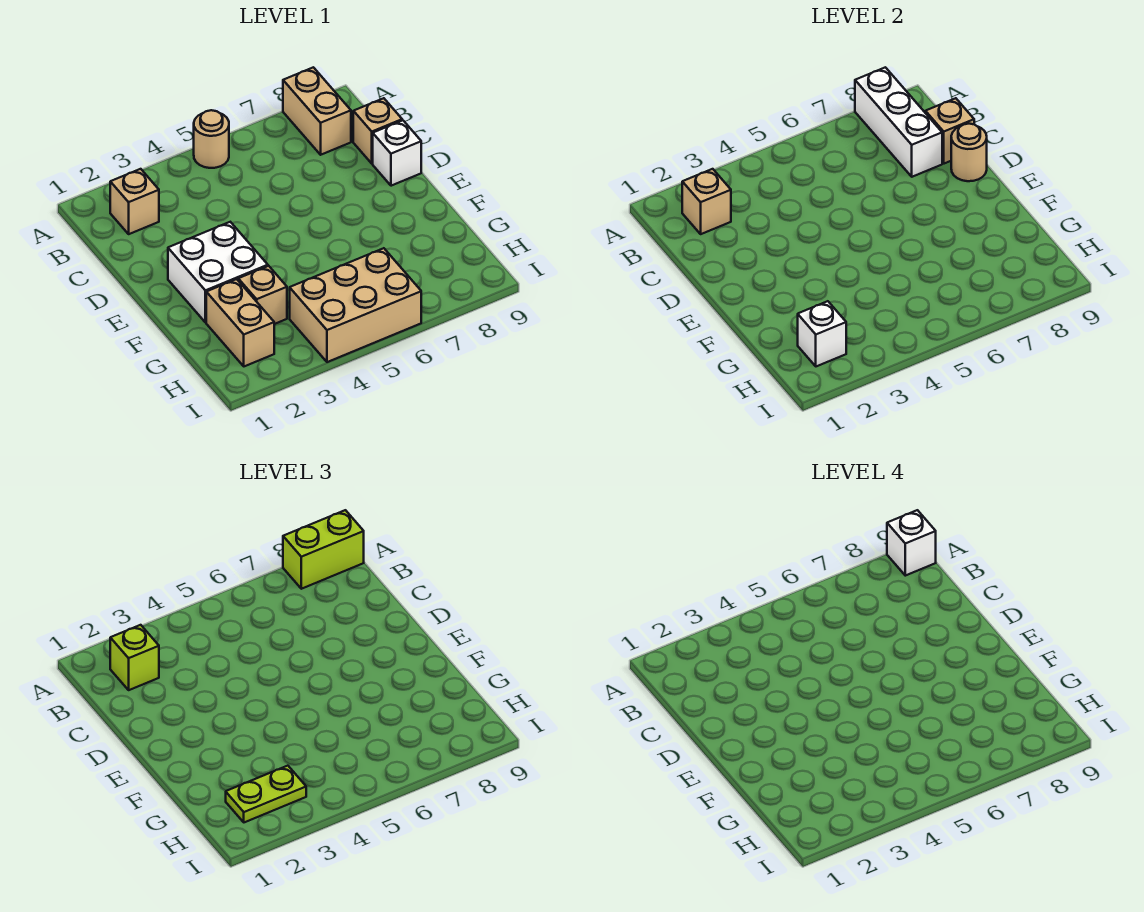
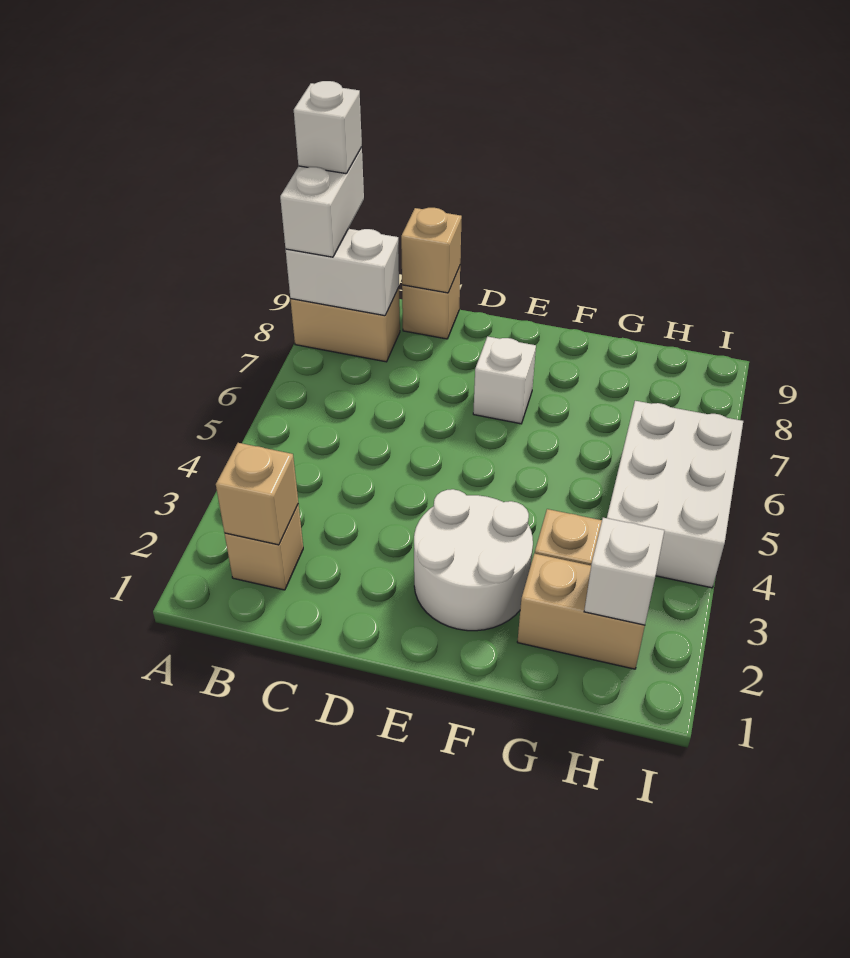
tan 1x1 round brick [194,110,229,168] -> none
white 1x3 brick [855,67,942,177] -> white 1x2 brick [286,229,399,316]
lime 1x2 brick [283,510,364,589] -> white 1x2 brick [280,147,364,257]
lime 1x1 brick [110,625,159,690] -> none
white 1x1 brick [373,120,421,186] -> white 1x1 brick moved to [473,336,536,424]
tan 1x1 round brick [951,124,987,181] -> none
white 2x2 brick [168,222,268,322] -> white 2x2 round brick [414,489,533,631]
lime 1x2 plate [226,766,306,822] -> none
tan 2x3 brick [290,248,421,362] -> white 2x3 brick [607,401,743,588]

